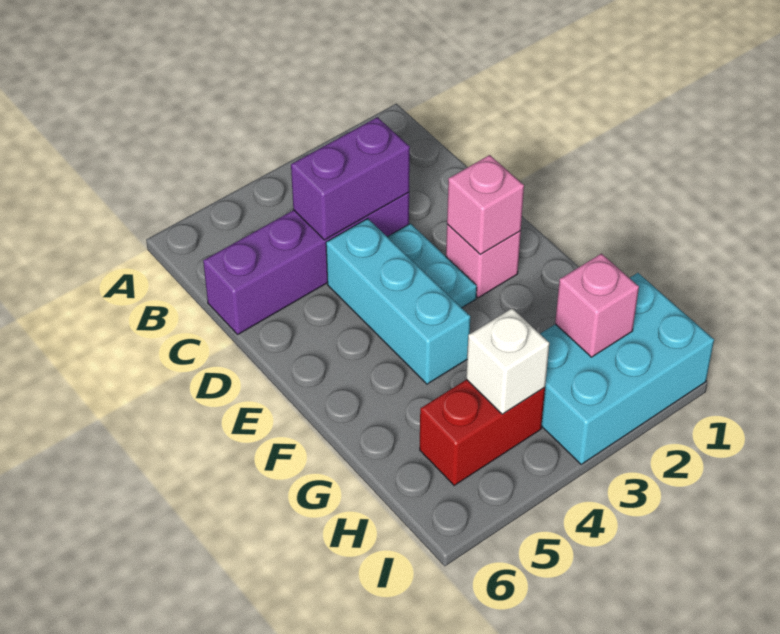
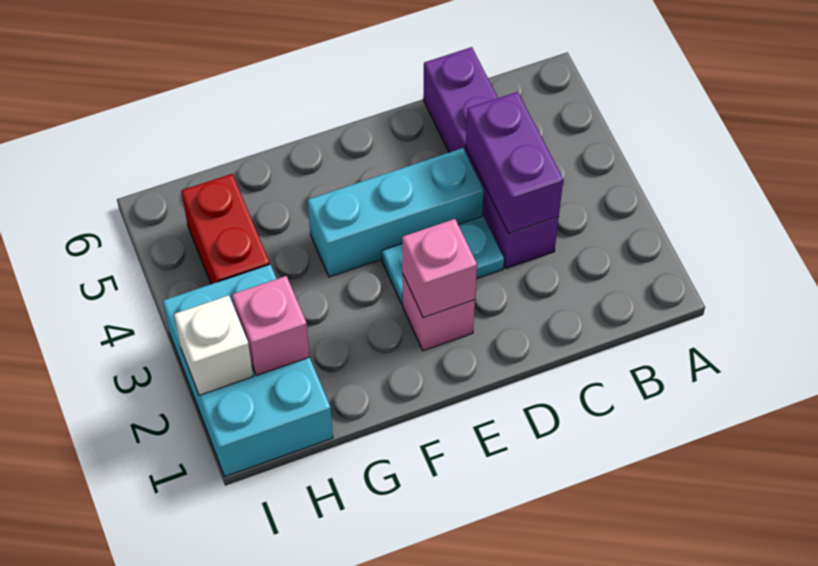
white 1x1 brick [466,308,549,414] -> white 1x1 brick moved to [174,295,253,395]

